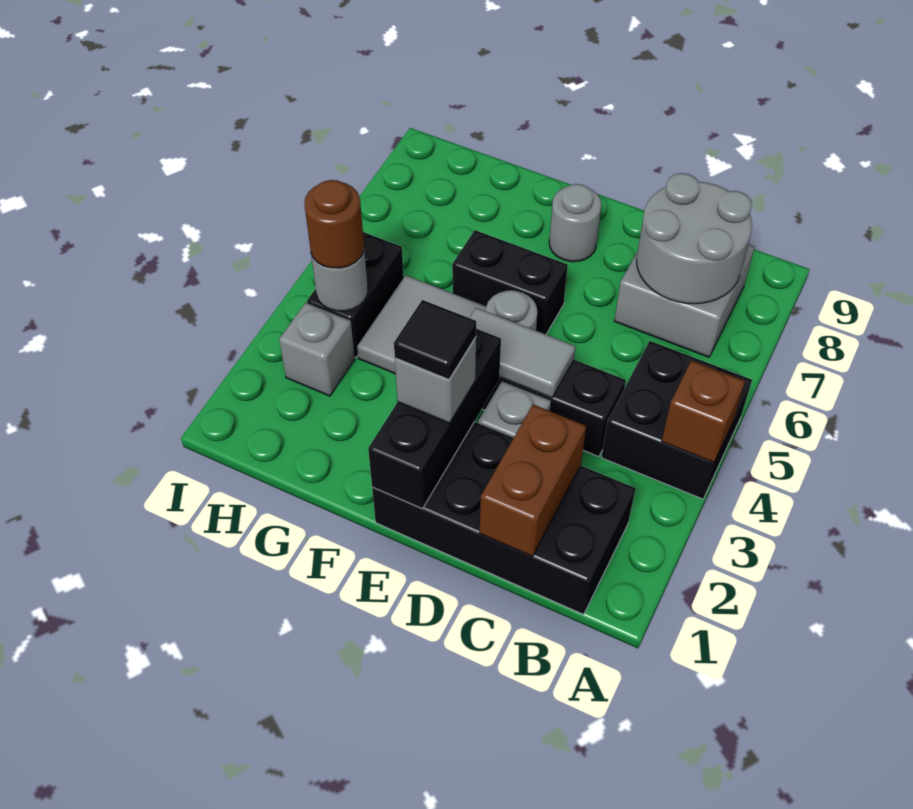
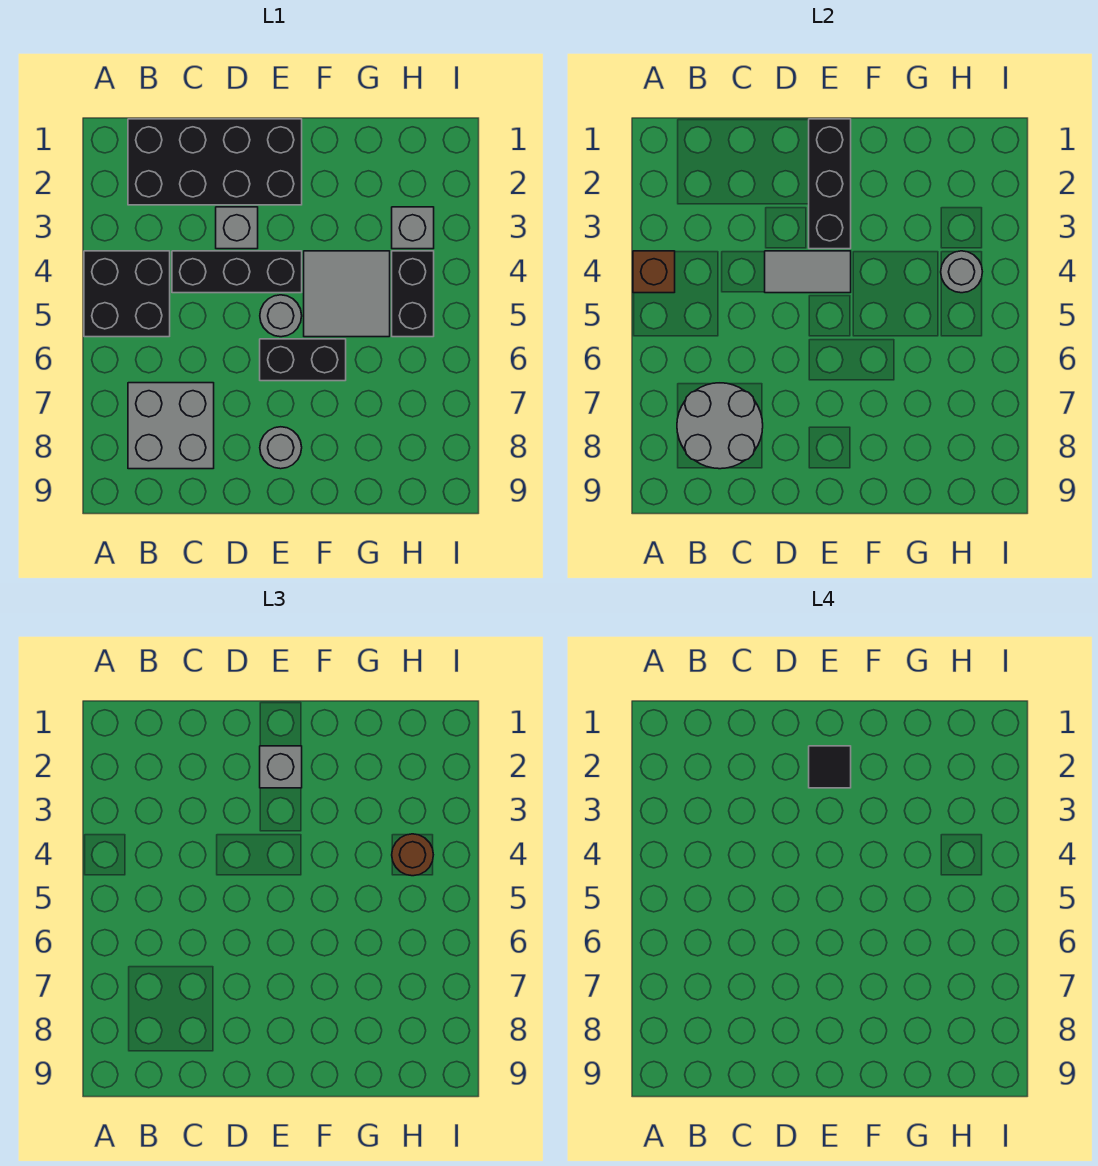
brown 1x2 brick [480,405,586,556] -> none

